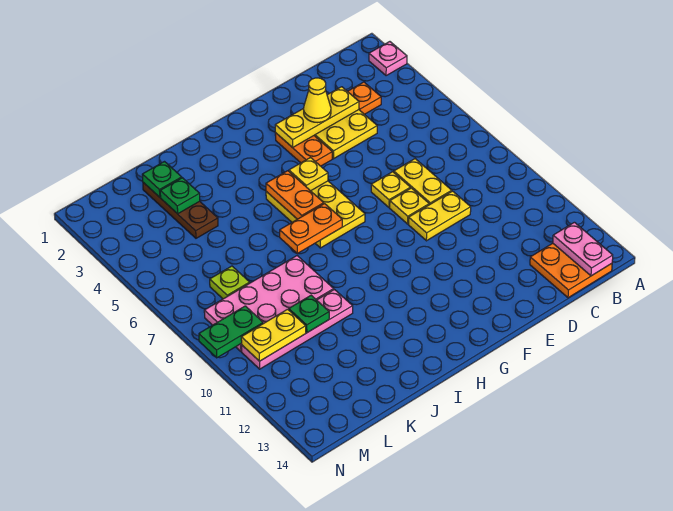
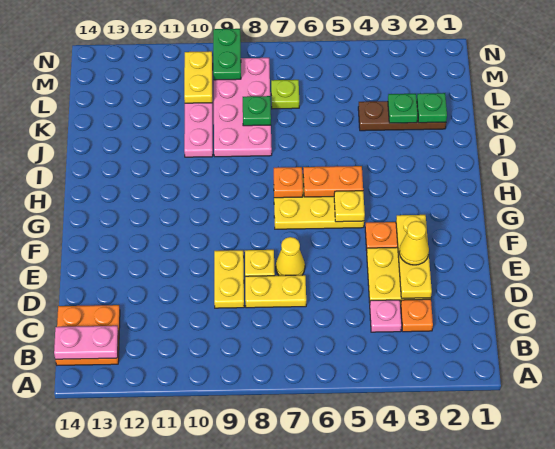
pink 1x1 plate [369,42,407,76] -> pink 1x1 plate moved to [370,300,402,332]
yellow 1x1 plate [371,172,410,207] -> yellow 1x1 cone [276,237,305,276]
orange 1x2 plate [280,204,342,253] -> orange 1x1 plate [274,167,303,198]
green 1x1 plate [289,295,329,333] -> green 1x1 plate moved to [243,96,271,126]

